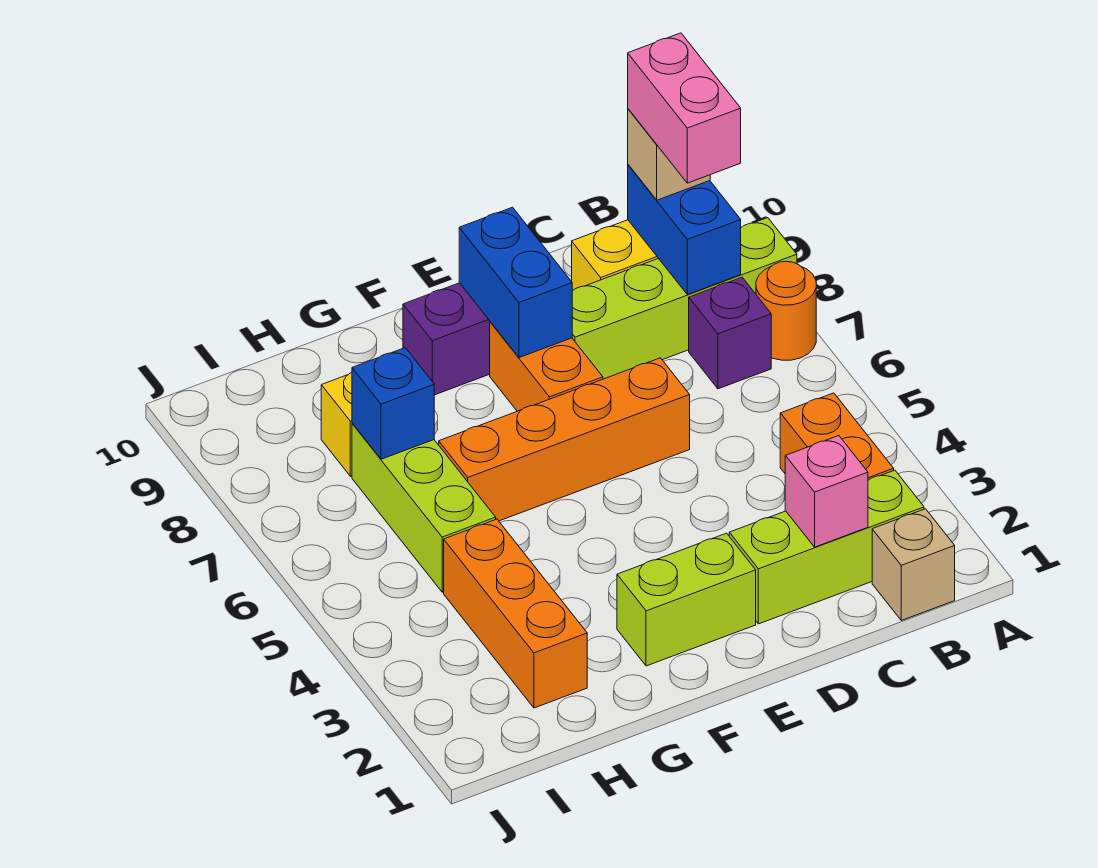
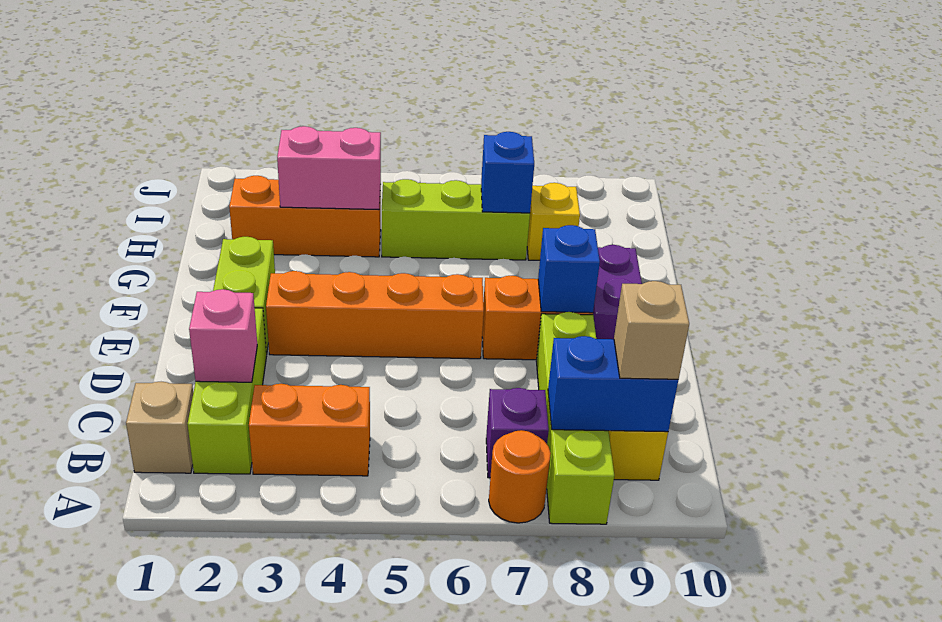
pink 1x2 brick [628,33,741,183] -> pink 1x2 brick moved to [277,126,381,210]
orange 1x4 brick [439,358,690,521] -> orange 1x4 brick turned to [266,271,484,359]
blue 1x2 brick [459,207,572,358] -> blue 1x1 brick [538,225,600,313]

